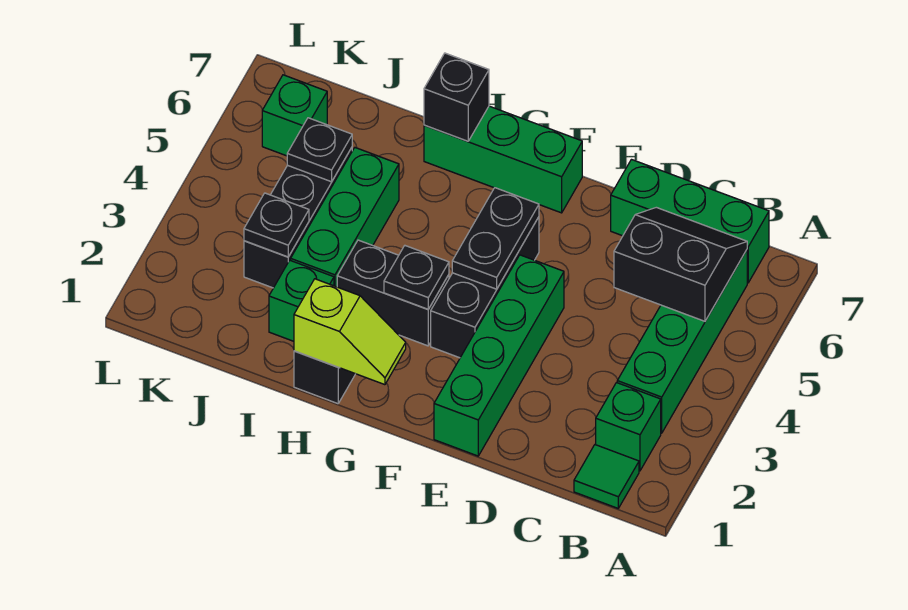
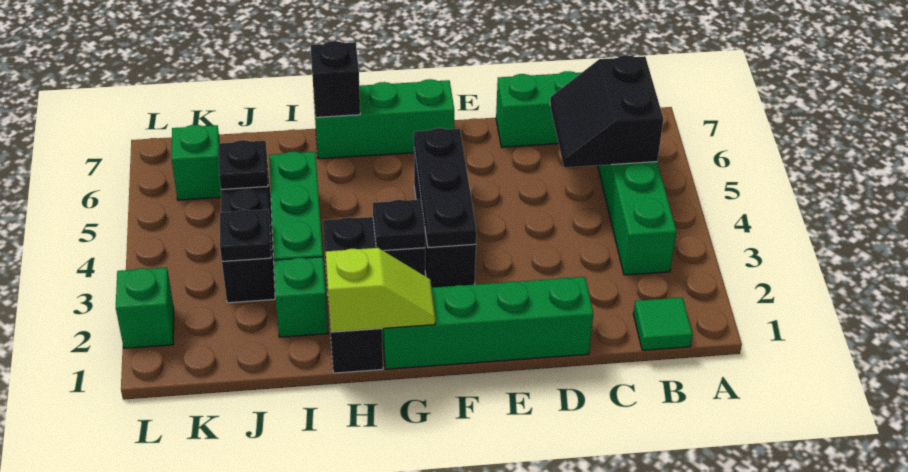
green 1x1 brick [596,383,661,471] -> green 1x1 brick moved to [116,267,174,348]
black 2x2 slope [614,207,747,321] -> black 2x2 slope turned to [550,55,663,168]
green 1x4 brick [434,255,564,456] -> green 1x4 brick turned to [382,277,593,369]
black 1x2 plate [452,188,539,289] -> black 1x3 plate [414,128,476,248]

